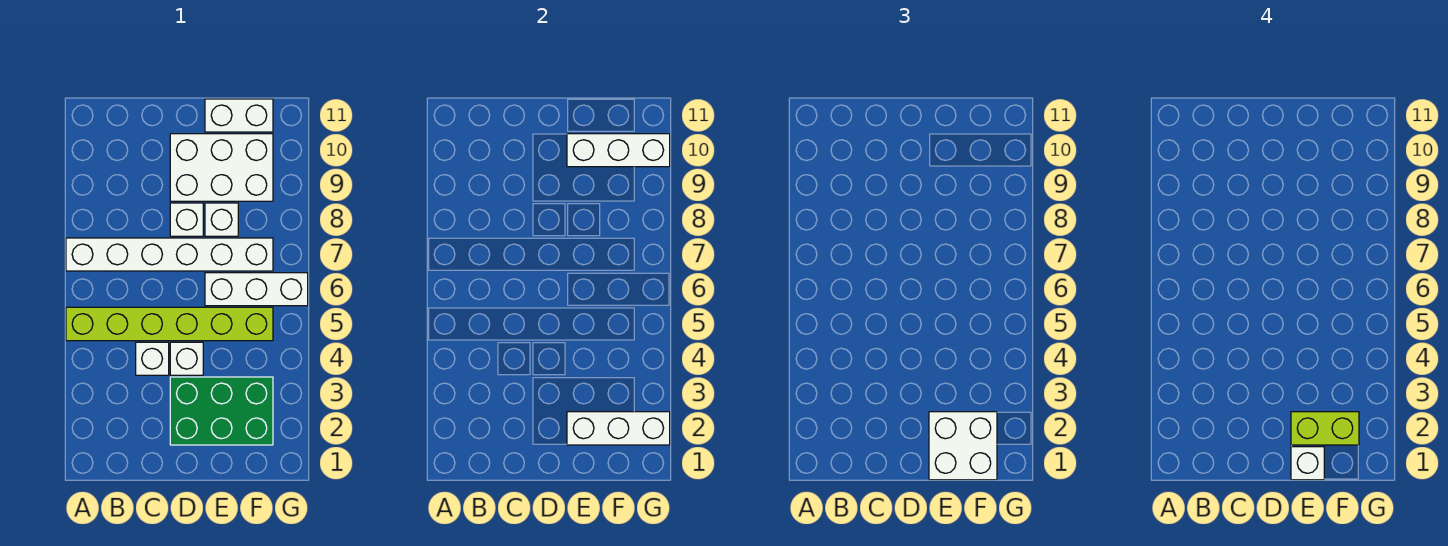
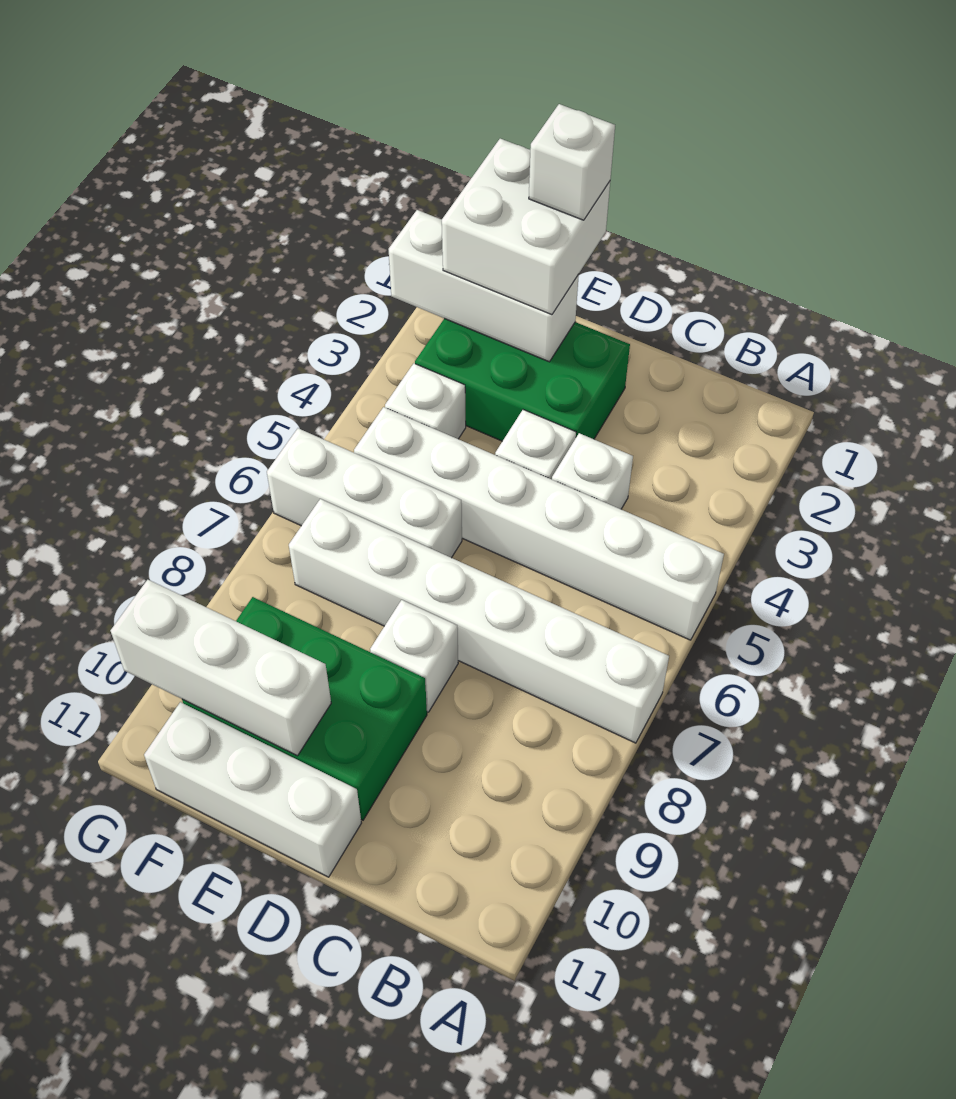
lime 1x6 brick [66,307,273,341] -> white 1x6 brick [354,407,724,640]
white 2x3 brick [170,134,273,201] -> green 2x3 brick [182,597,427,820]
lime 1x2 brick [1291,412,1359,445] -> none
white 1x1 brick [205,203,238,236] -> white 1x1 brick moved to [385,363,466,439]
white 1x2 brick [205,99,273,132] -> white 1x3 brick [144,702,361,877]

